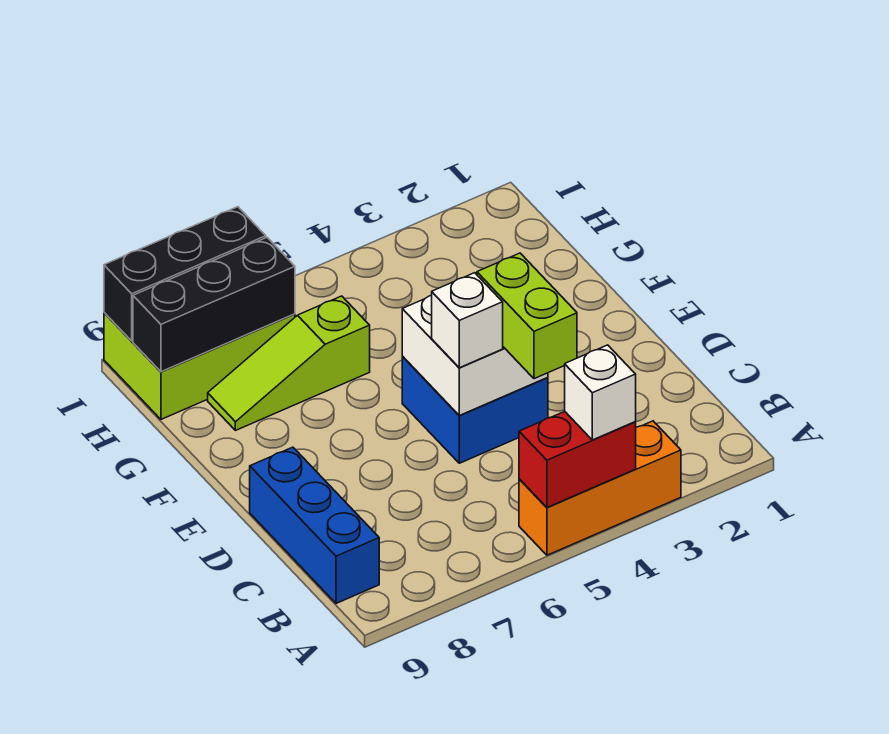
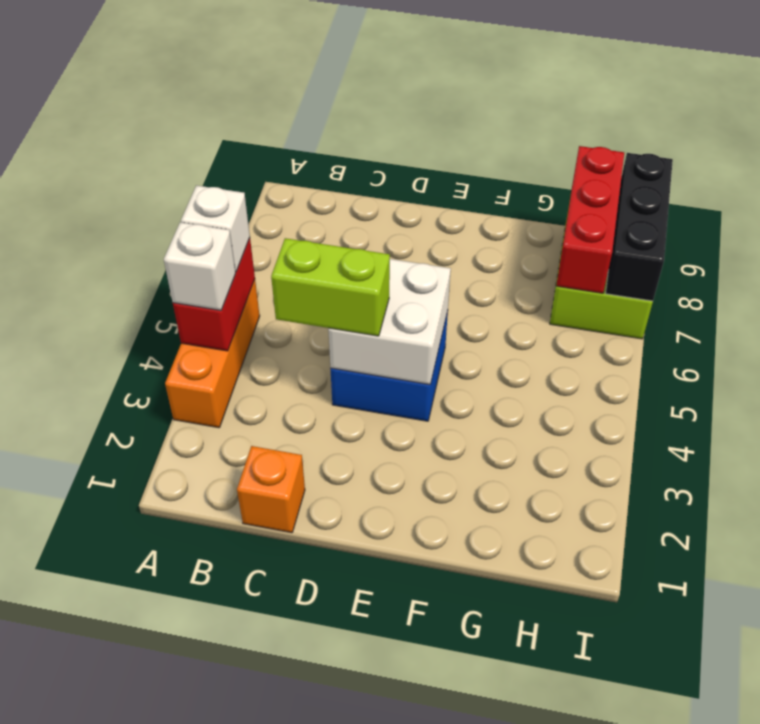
blue 1x3 brick [250,447,379,603] -> none
none -> orange 1x1 brick [237,446,305,533]
white 1x1 brick [432,273,503,368] -> white 1x1 brick moved to [181,185,250,272]
lime 1x3 slope [208,296,370,430] -> none
black 1x3 brick [133,237,295,372] -> red 1x3 brick [556,146,624,293]

